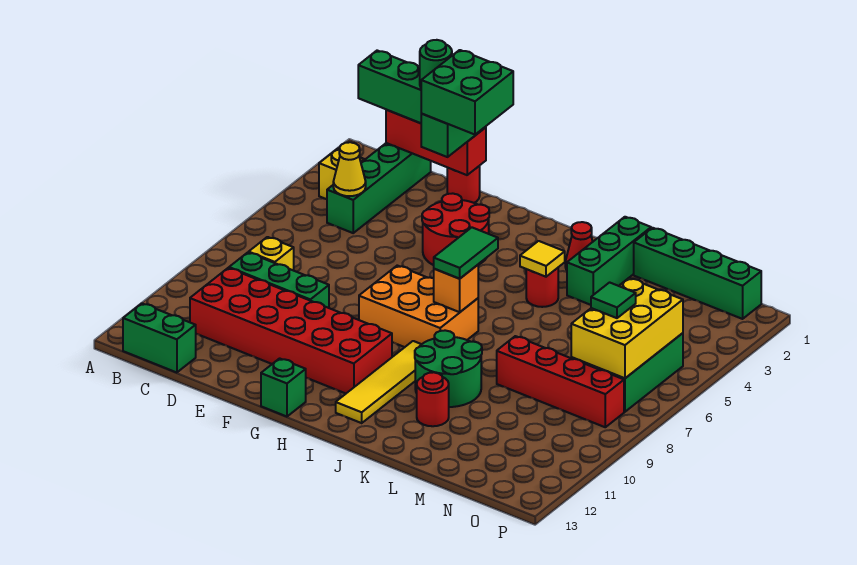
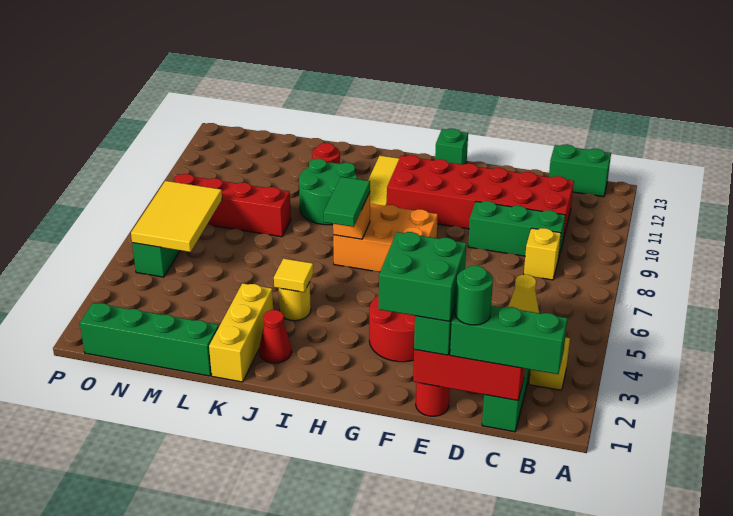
red 1x1 round brick [526,268,558,307] -> yellow 1x1 round brick [279,282,311,321]
green 1x3 brick [567,217,651,305] -> yellow 1x3 brick [209,283,273,382]
yellow 2x3 brick [571,278,683,378] -> yellow 2x3 tile [131,181,222,252]
green 1x1 tile [591,282,636,318] -> none

